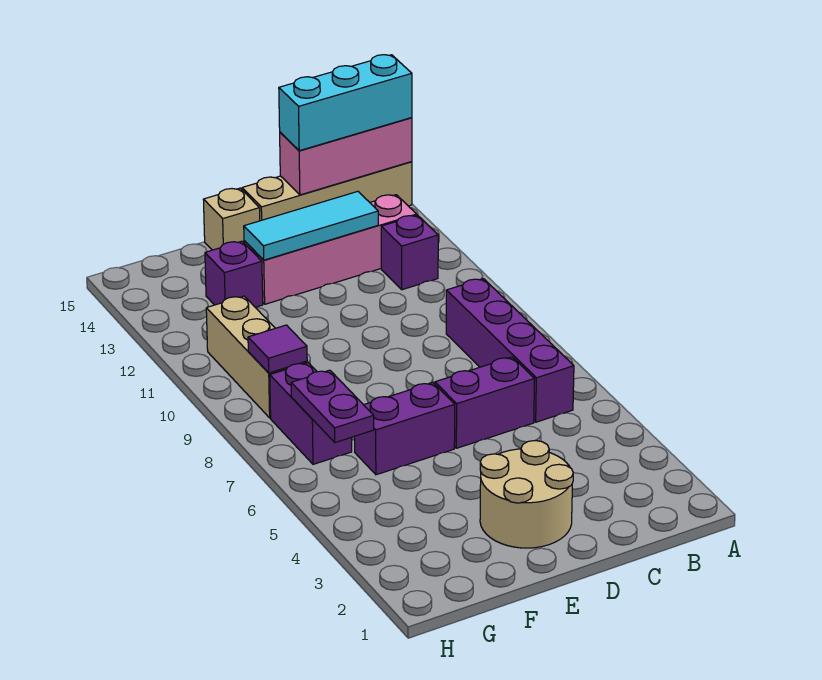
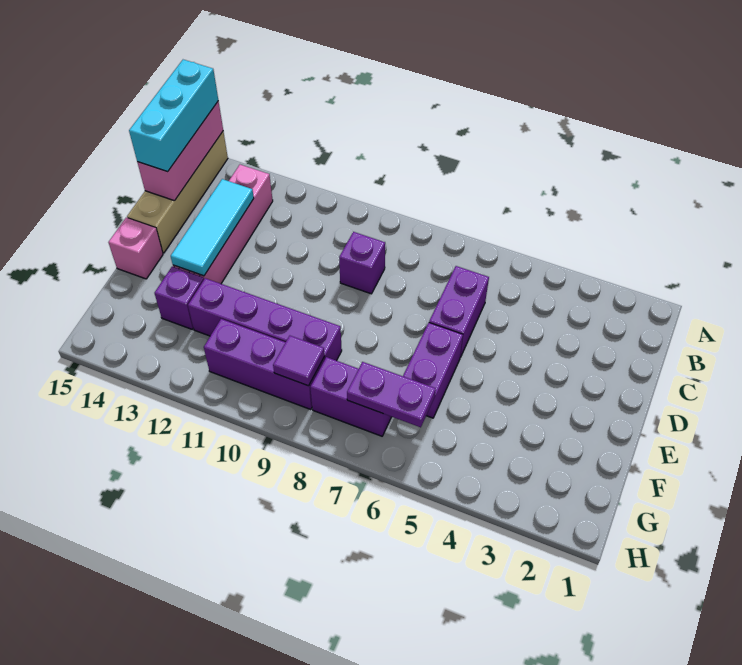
purple 1x4 brick [446,279,574,422] -> purple 1x4 brick moved to [188,278,342,361]
purple 1x1 brick [381,215,438,290] -> purple 1x1 brick moved to [339,232,385,294]
tan 2x2 round brick [480,441,573,548] -> none
tan 1x1 brick [203,188,260,250] -> pink 1x1 brick [109,218,163,279]
tan 1x3 brick [206,296,307,418] -> purple 1x3 brick [204,319,325,410]

